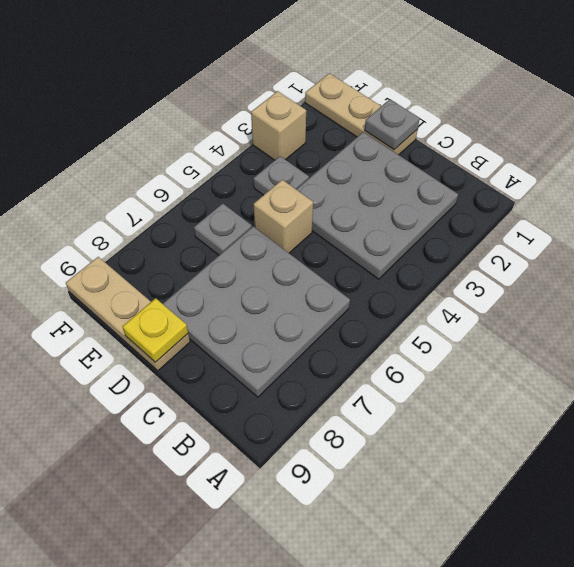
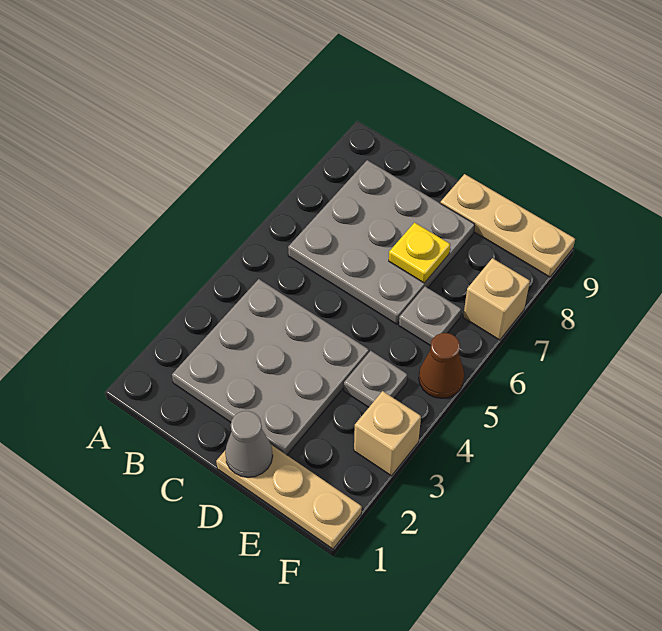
grey 1x1 plate [365,100,420,150] -> grey 1x1 cone [225,411,273,477]
tan 1x1 brick [254,180,313,253] -> tan 1x1 brick moved to [463,258,530,340]
yellow 1x1 plate [122,298,188,362] -> yellow 1x1 plate moved to [389,223,450,283]
none -> brown 1x1 cone [419,333,464,398]

